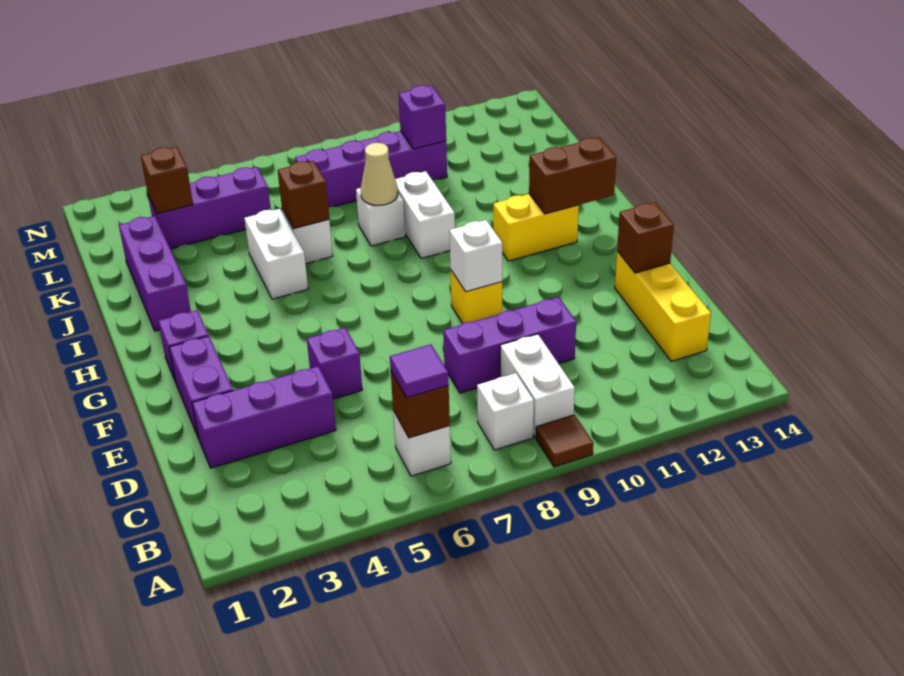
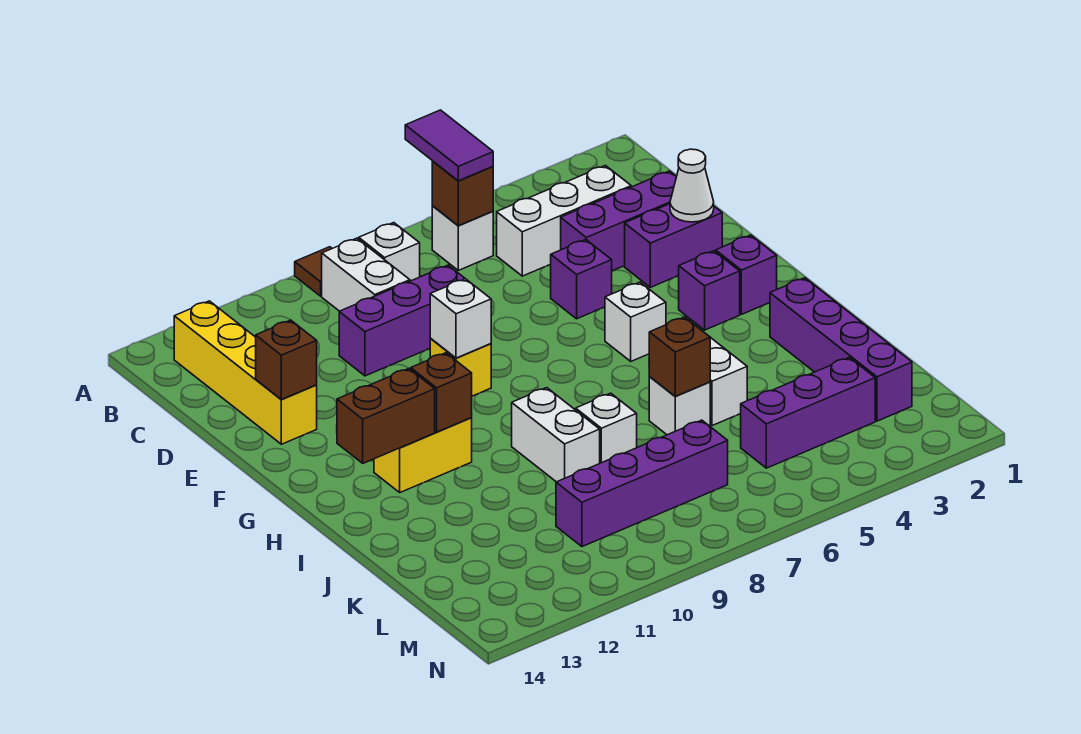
purple 1x1 tile [390,344,449,398] -> purple 1x2 tile [405,110,493,181]
none -> white 1x3 brick [497,165,631,276]
yellow 1x3 brick [615,251,711,361] -> yellow 1x4 brick [174,301,317,444]
purple 1x2 brick [169,336,233,437] -> purple 1x2 brick turned to [625,204,722,287]
none -> white 1x1 cone [670,149,714,222]
none -> white 1x1 brick [605,282,666,361]
purple 1x3 brick [119,216,191,331] -> purple 1x4 brick [770,278,912,421]
tan 1x1 cone [361,143,398,205] -> none
brown 1x1 brick [141,147,193,214] -> brown 1x1 brick moved to [411,353,472,432]
purple 1x1 brick [399,85,446,149] -> purple 1x1 brick moved to [679,251,740,330]

